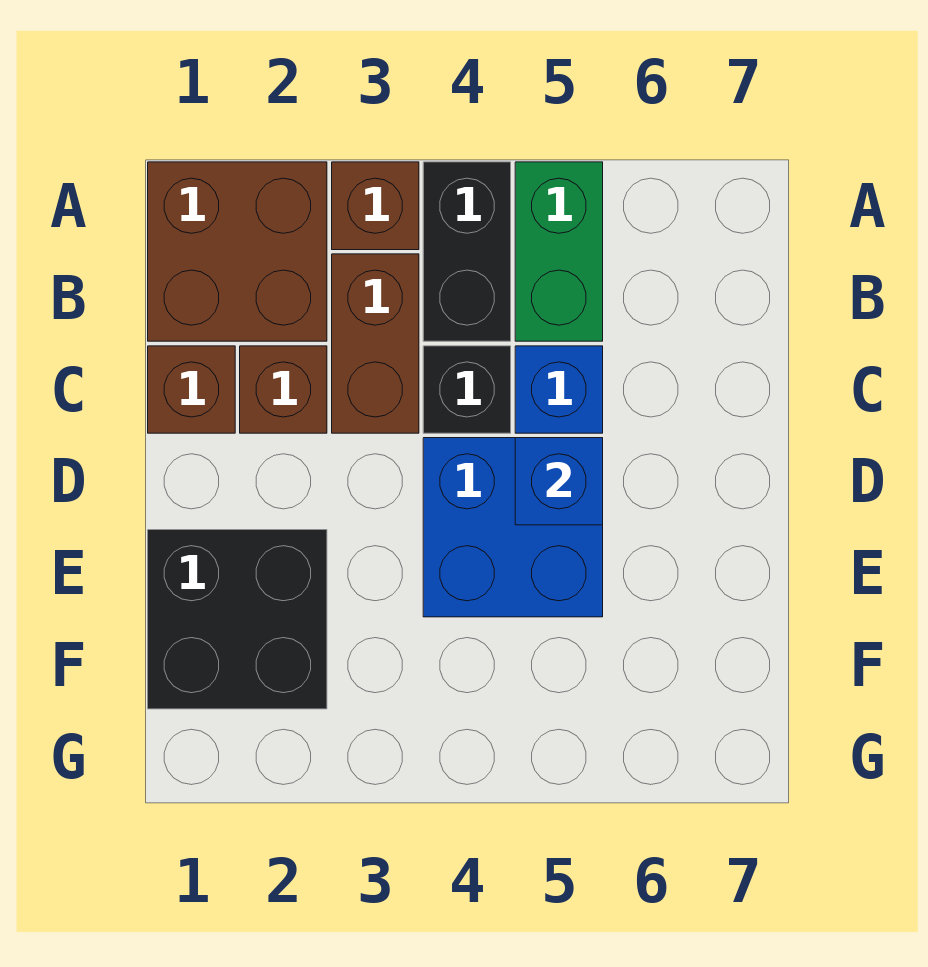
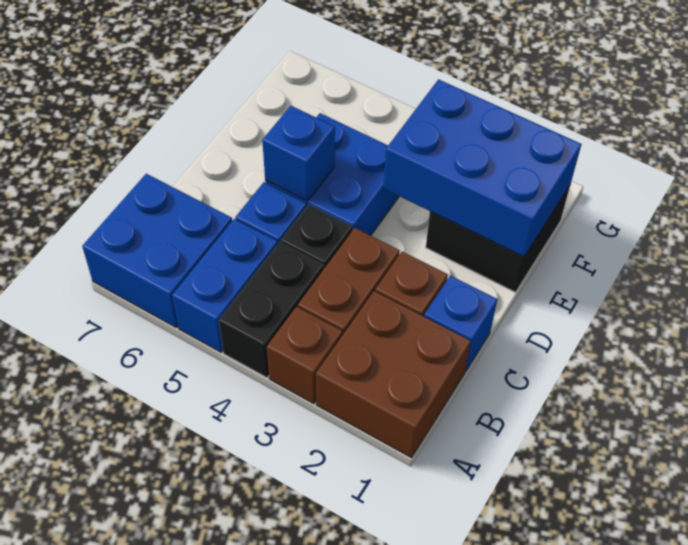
green 1x2 brick [515,162,603,341] -> blue 1x2 brick [172,219,277,352]
none -> blue 2x2 brick [82,174,232,328]
brown 1x1 brick [148,346,235,433] -> blue 1x1 brick [424,276,497,371]
none -> blue 2x3 brick [384,79,581,257]

